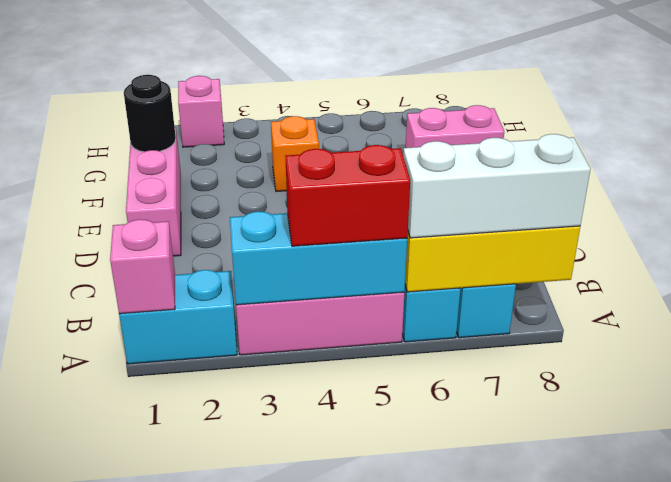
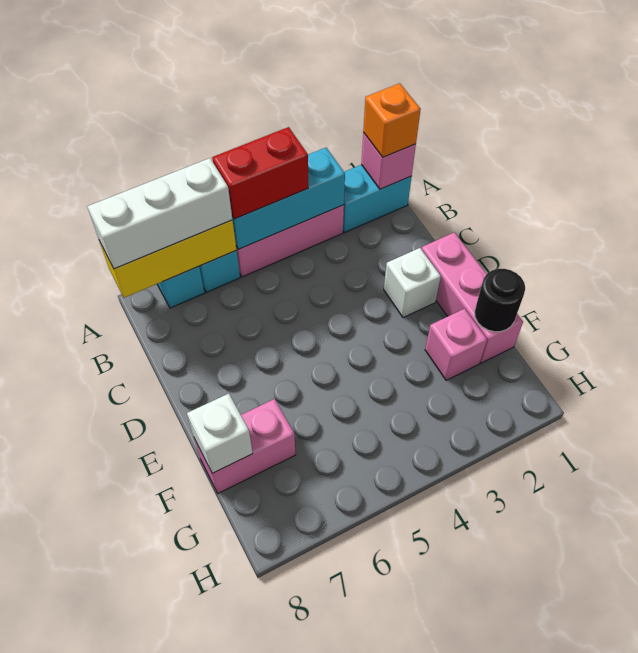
none -> white 1x1 brick [384,248,441,318]
orange 1x1 brick [271,116,319,191] -> orange 1x1 brick moved to [363,83,421,157]
none -> white 1x1 brick [187,393,253,473]
pink 1x1 brick [178,76,224,147] -> pink 1x1 brick moved to [425,309,487,380]

